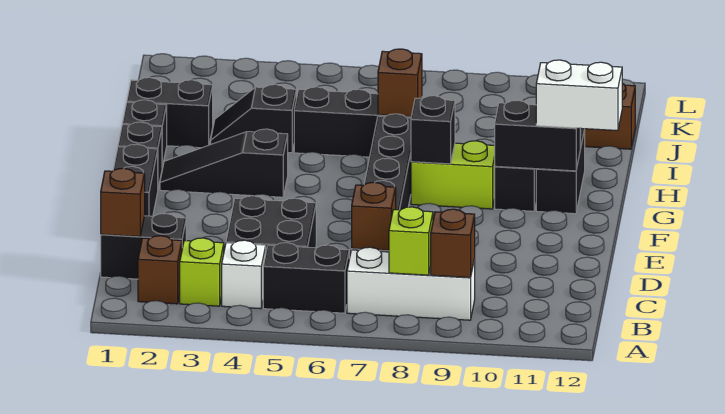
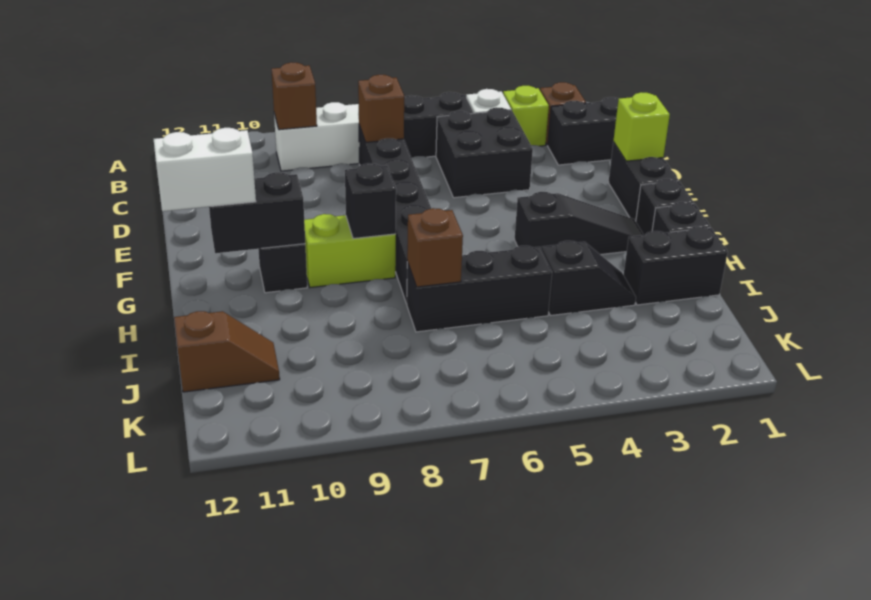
lime 1x1 brick [389,207,433,275] -> lime 1x1 brick moved to [613,92,670,161]
brown 1x1 brick [101,168,145,237] -> none
black 1x2 brick [536,128,585,214] -> none

